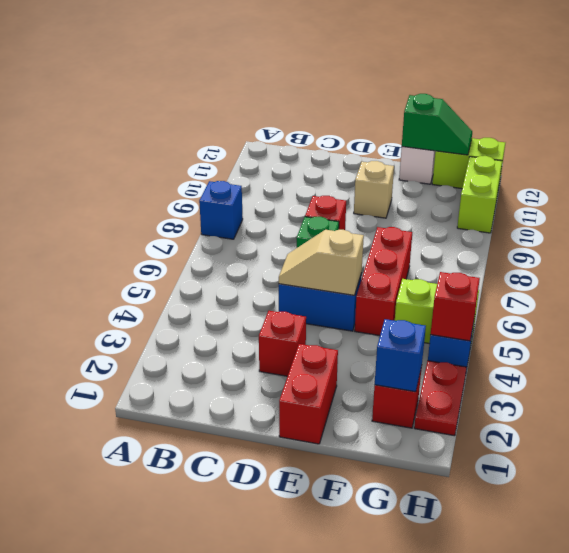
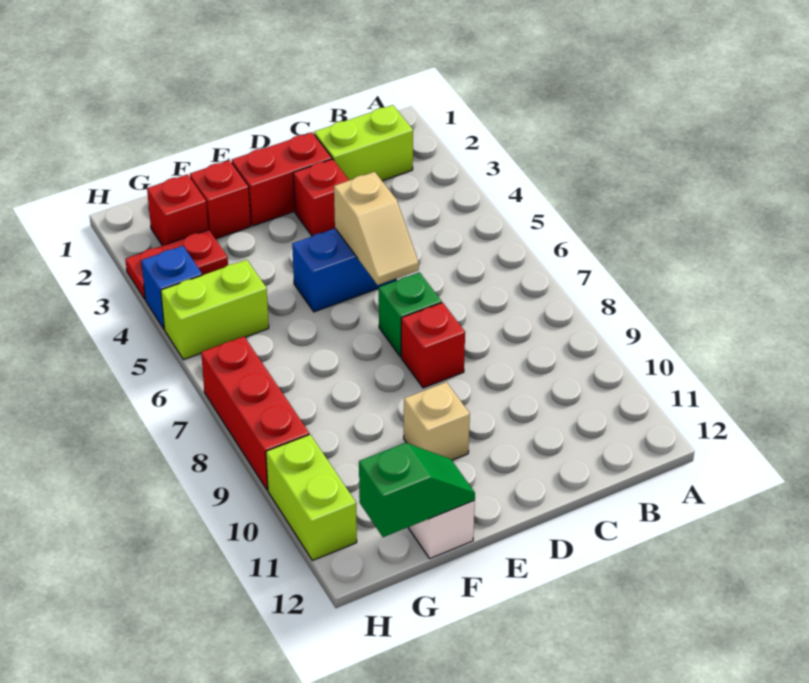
blue 1x1 brick [199,181,243,239] -> none
tan 1x2 slope [279,230,364,295] -> tan 1x2 slope turned to [334,172,419,285]
red 1x2 brick [279,344,338,444] -> red 1x2 brick turned to [232,132,332,226]
red 1x3 brick [355,227,412,336] -> red 1x3 brick moved to [201,337,309,490]
green 1x2 slope [402,94,472,155] -> green 1x2 slope turned to [359,443,475,537]
blue 1x1 brick [375,319,426,392] -> none
lime 1x2 brick [432,138,505,189] -> lime 1x2 brick moved to [314,105,413,181]
red 1x2 plate [414,361,467,436] -> red 1x2 plate turned to [125,230,228,299]
red 1x1 brick [431,272,480,341] -> red 1x1 brick moved to [190,160,251,239]

